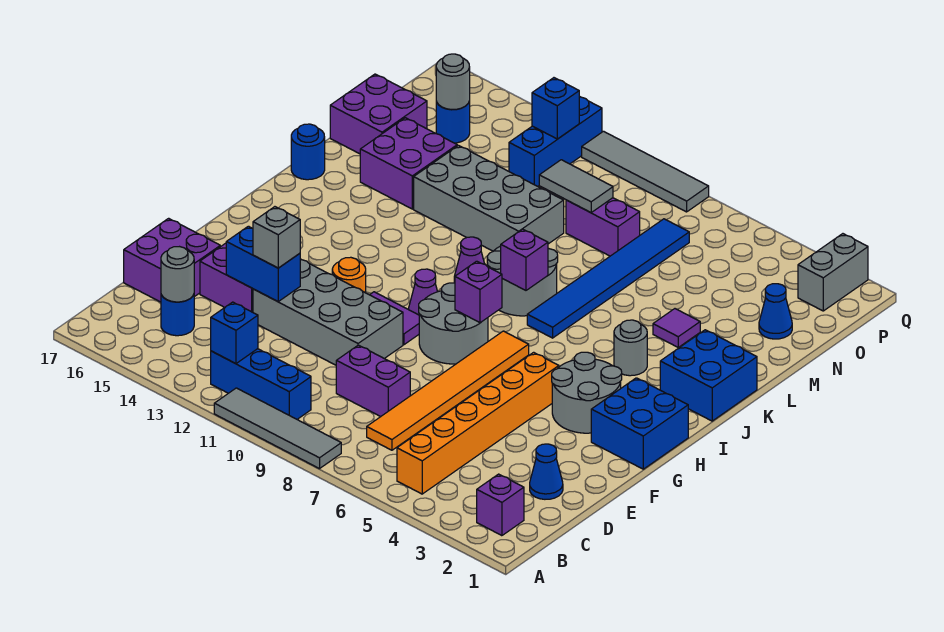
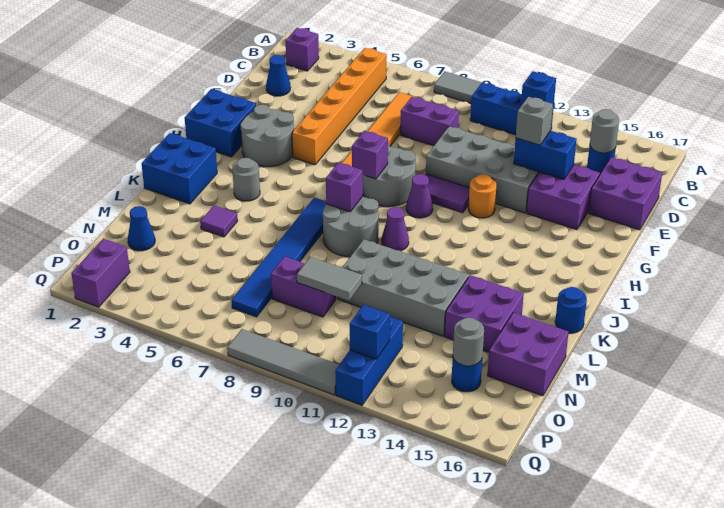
grey 1x2 brick [798,234,868,311] -> purple 1x2 brick [71,238,130,307]

